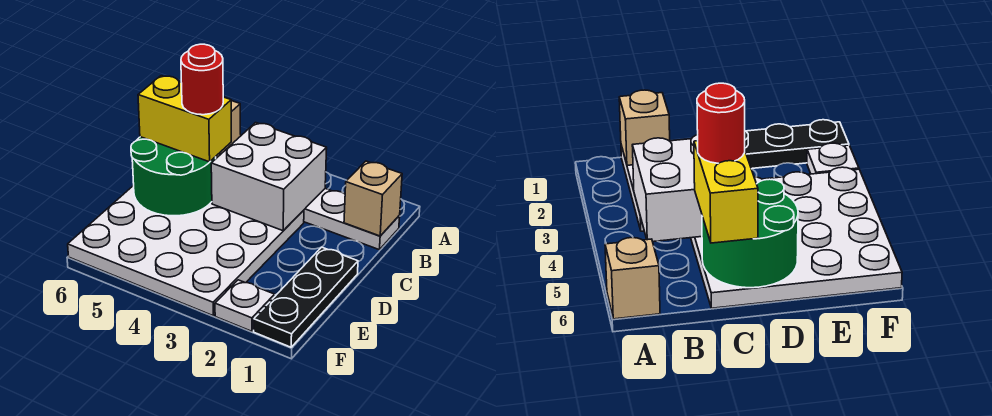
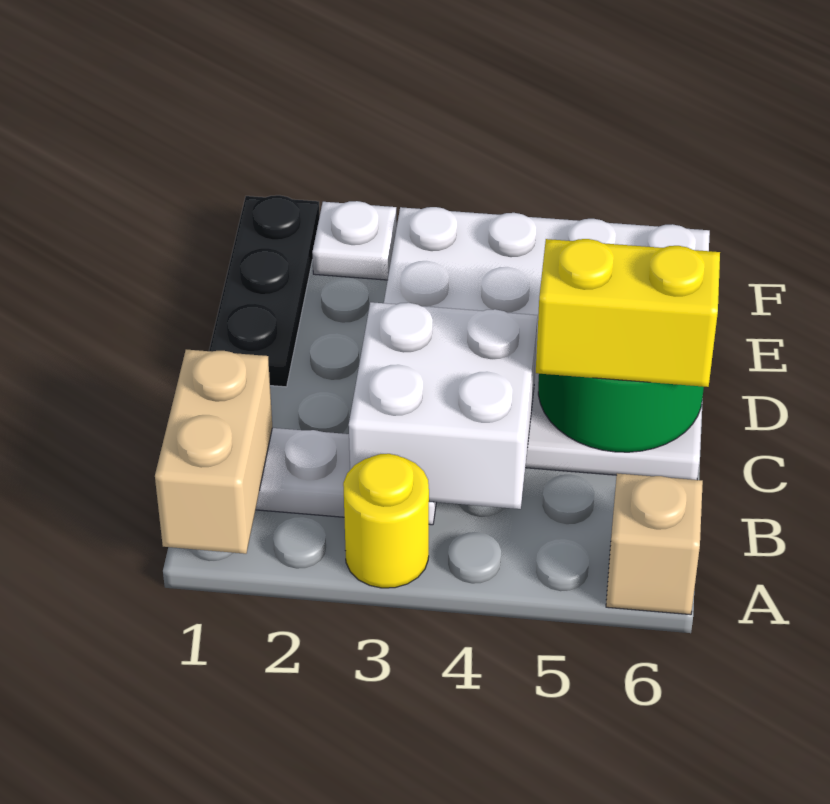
none -> yellow 1x1 round brick [343,454,429,588]
tan 1x1 brick [344,161,402,236] -> tan 1x2 brick [155,350,272,554]
red 1x1 round brick [181,44,223,115] -> none

